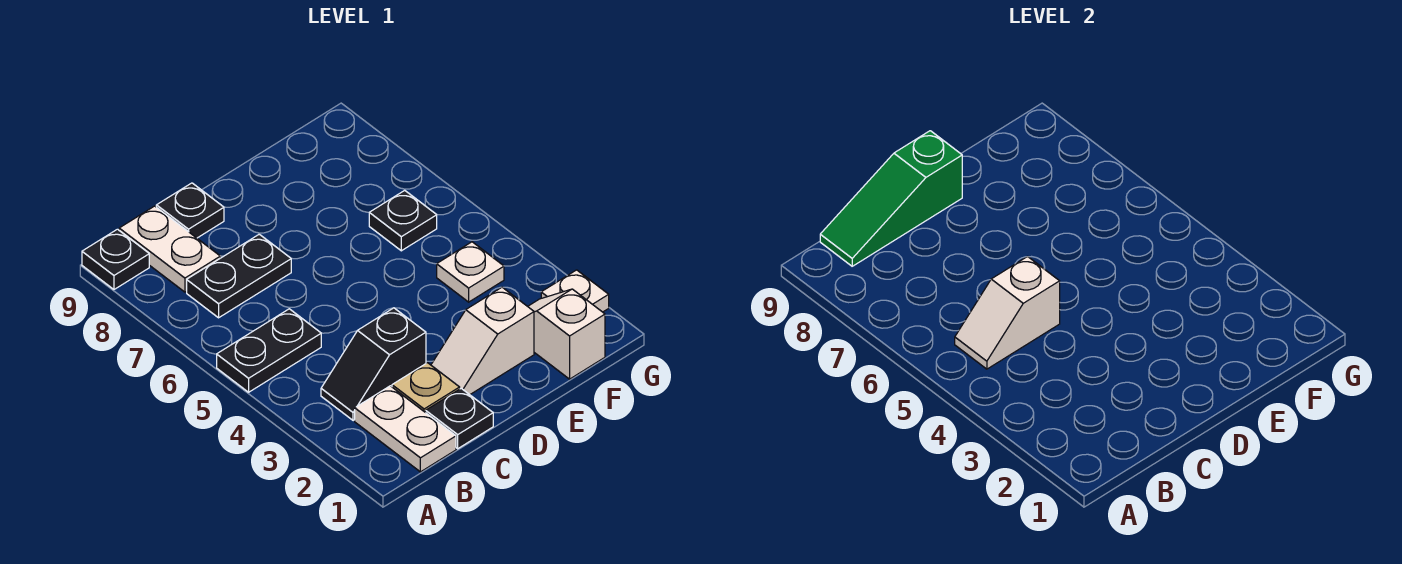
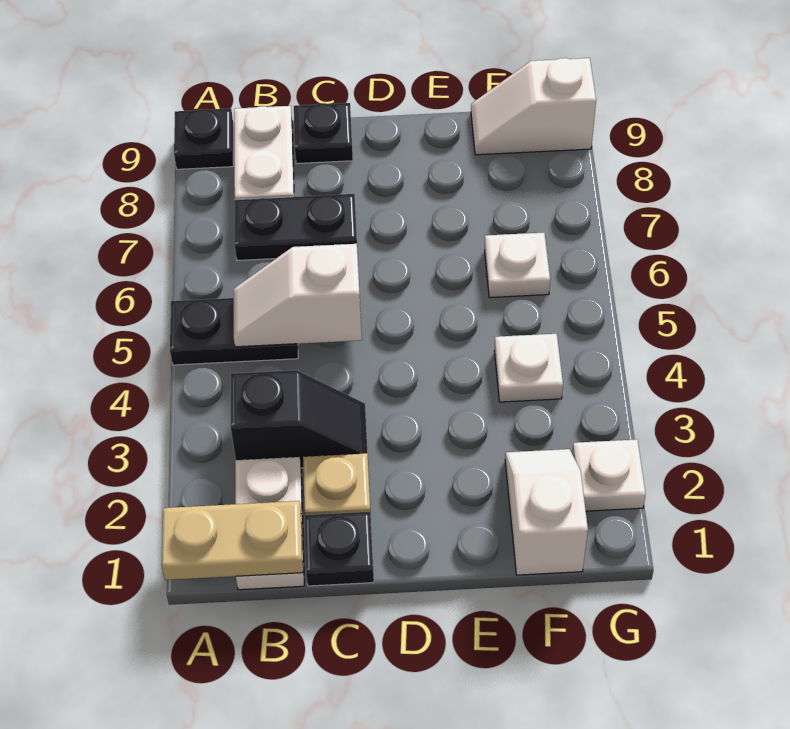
none -> tan 1x2 plate [162,501,303,580]
black 1x2 slope [321,308,426,421] -> black 1x2 slope turned to [231,370,368,468]
green 1x3 slope [820,131,962,266] -> none
white 1x2 slope [431,287,534,395] -> white 1x2 slope moved to [471,58,596,155]
black 1x1 plate [369,190,437,251] -> white 1x1 plate [485,233,550,298]

